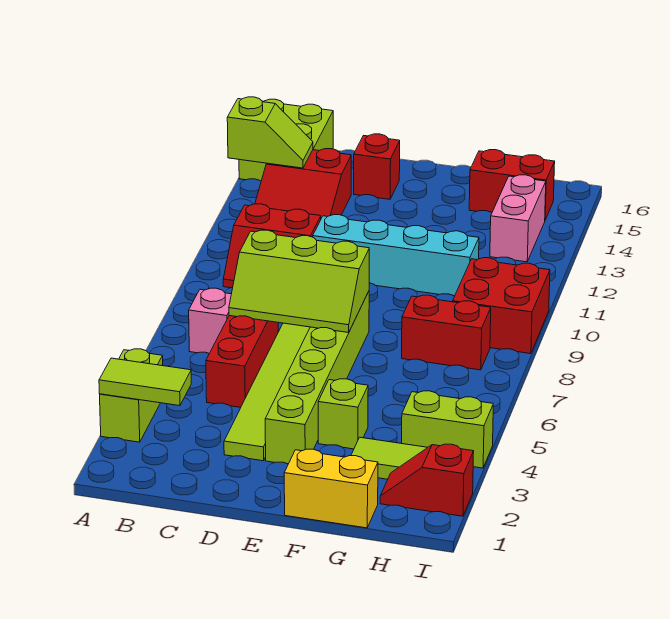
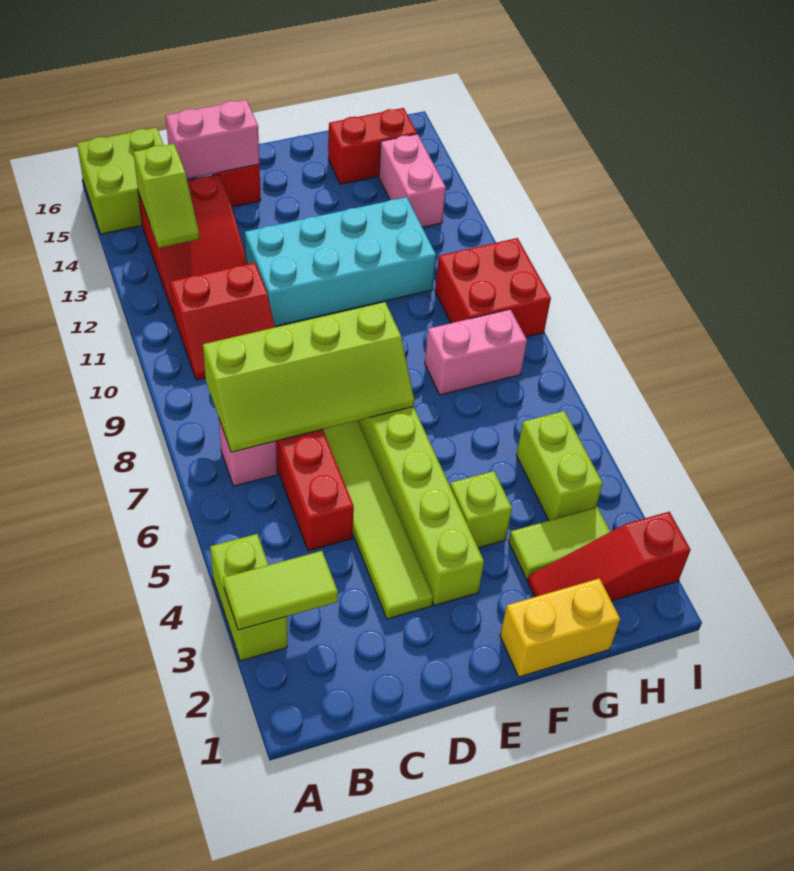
lime 1x2 slope [227,97,313,168] -> lime 1x2 slope turned to [133,144,200,248]
lime 2x3 slope [229,230,369,333] -> lime 2x4 slope [203,302,414,452]
none -> pink 1x2 brick [166,100,259,179]
cyan 1x4 brick [313,215,479,296] -> cyan 2x4 brick [245,197,436,326]
red 1x2 brick [402,295,491,370] -> pink 1x2 brick [425,309,527,395]
red 1x2 slope [380,444,474,516] -> red 1x3 slope [527,512,690,601]
lime 1x2 brick [402,391,493,468] -> lime 1x2 brick turned to [516,411,603,520]

